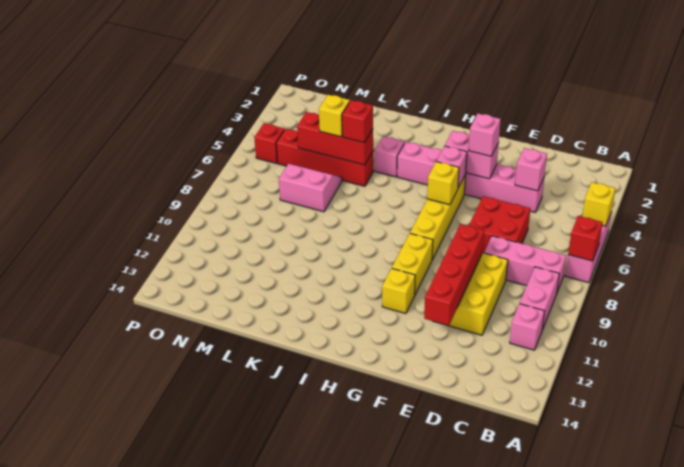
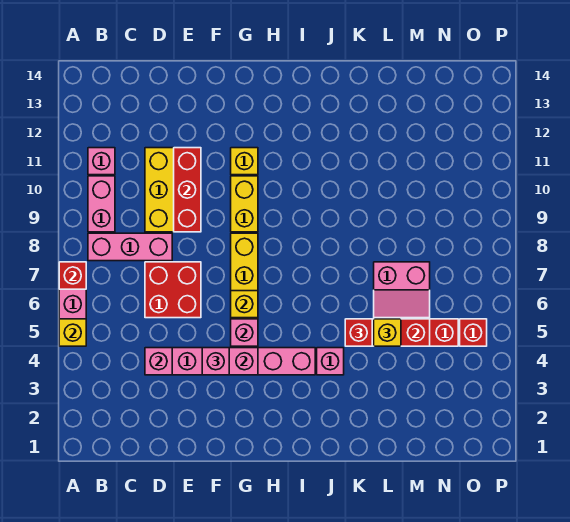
red 1x4 brick [424,224,484,326] -> red 1x3 brick [174,148,201,232]

